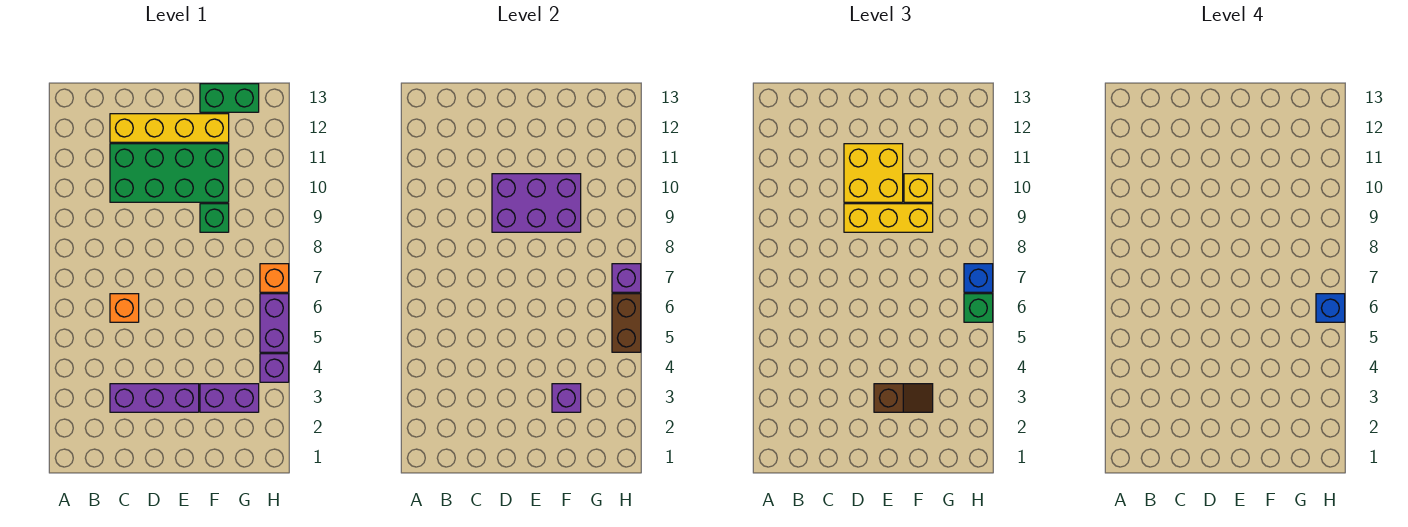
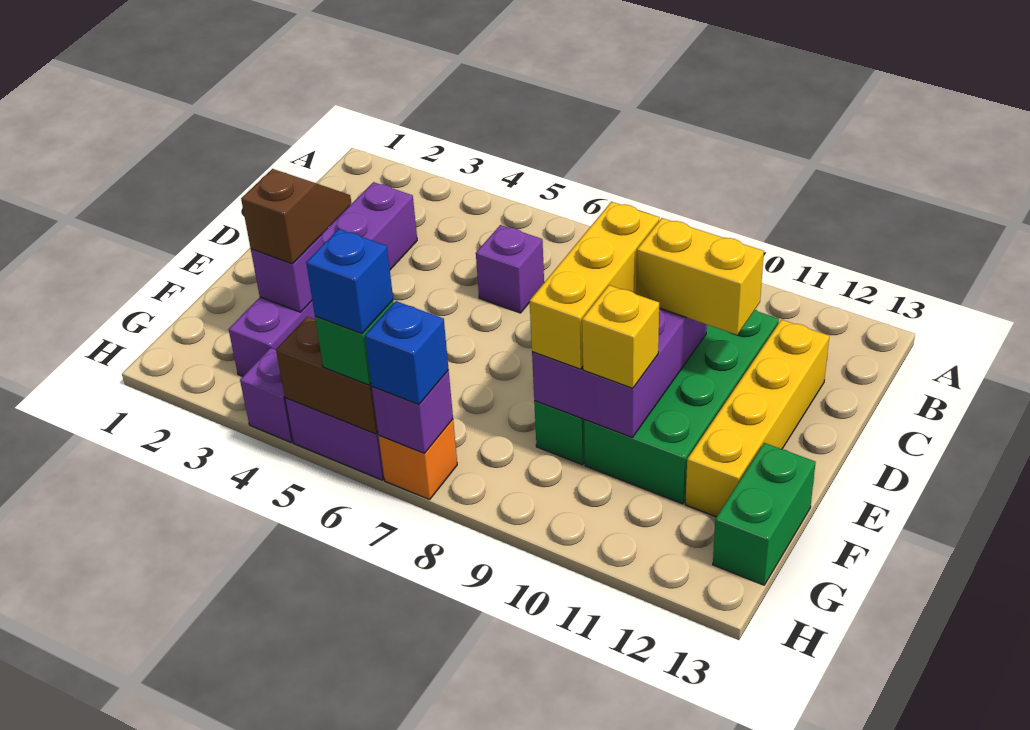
orange 1x1 brick [110,294,139,322] -> purple 1x1 brick [476,225,544,313]
yellow 2x2 brick [844,144,903,202] -> yellow 1x2 brick [637,218,764,335]
brown 1x2 slope [874,384,933,412] -> brown 1x2 slope turned to [241,169,351,264]

